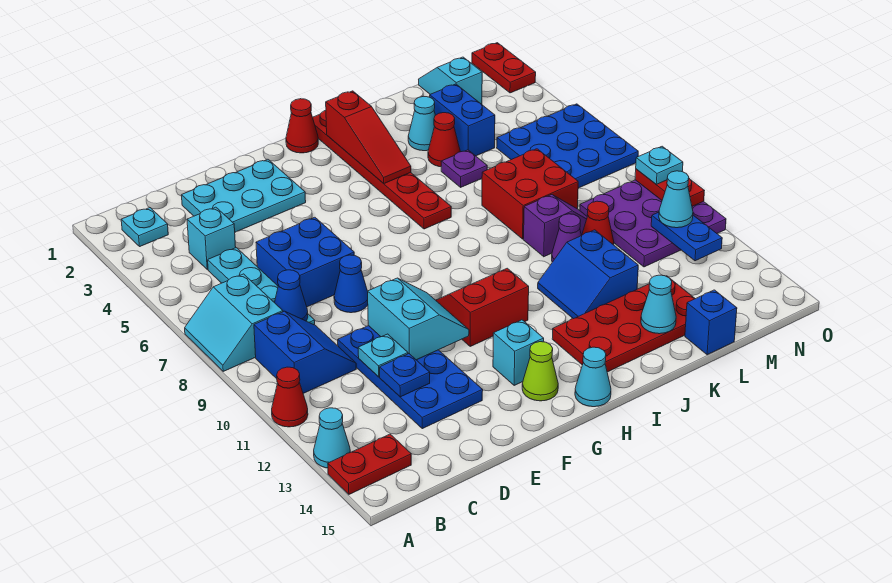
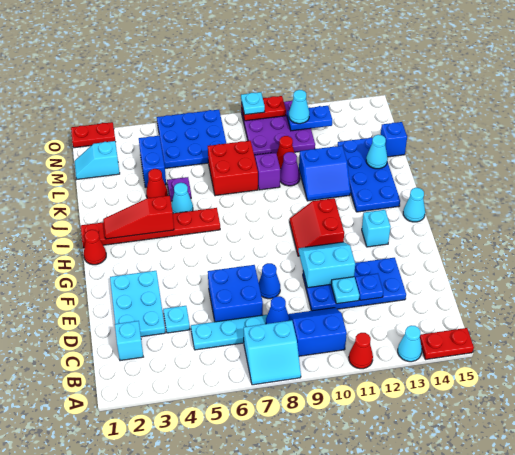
red 1x2 plate [328,434,411,494] -> red 1x2 plate turned to [420,328,474,360]
cyan 1x1 plate [121,208,168,247] -> cyan 1x1 plate moved to [163,306,190,333]
cyan 1x1 brick [187,207,236,270] -> cyan 1x1 brick moved to [115,321,143,361]
lime 1x1 cone [522,342,558,401] -> none
red 1x3 slope [326,91,411,183] -> red 1x3 slope turned to [103,195,174,239]
red 2x4 plate [552,276,695,372] -> blue 2x4 plate [338,138,400,212]
cyan 1x1 cone [408,96,435,151] -> cyan 1x1 cone moved to [171,183,193,213]
blue 1x2 brick [430,84,495,156] -> blue 1x2 brick turned to [139,136,166,187]

